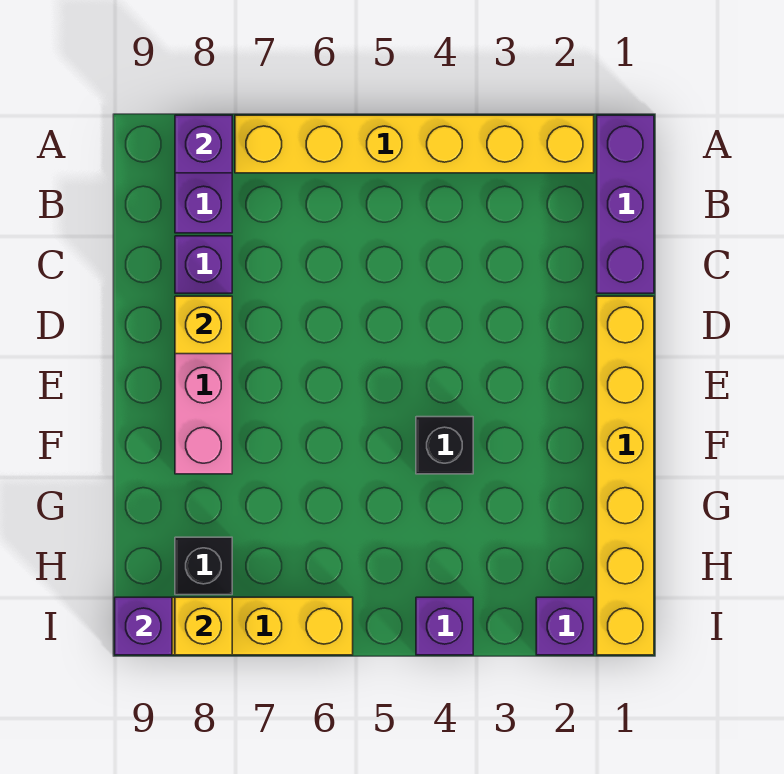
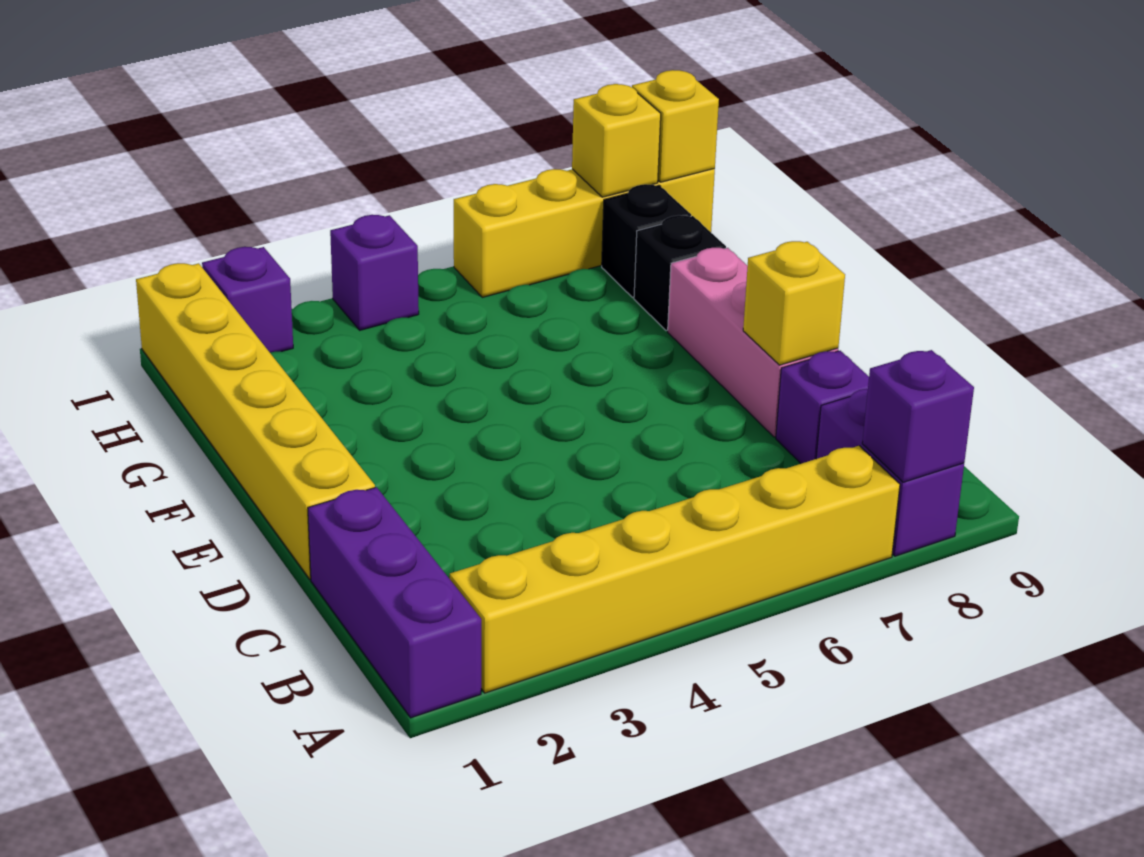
black 1x1 brick [416,417,473,474] -> black 1x1 brick moved to [634,215,726,331]
purple 1x1 brick [115,597,172,655] -> yellow 1x1 brick [632,70,719,182]

